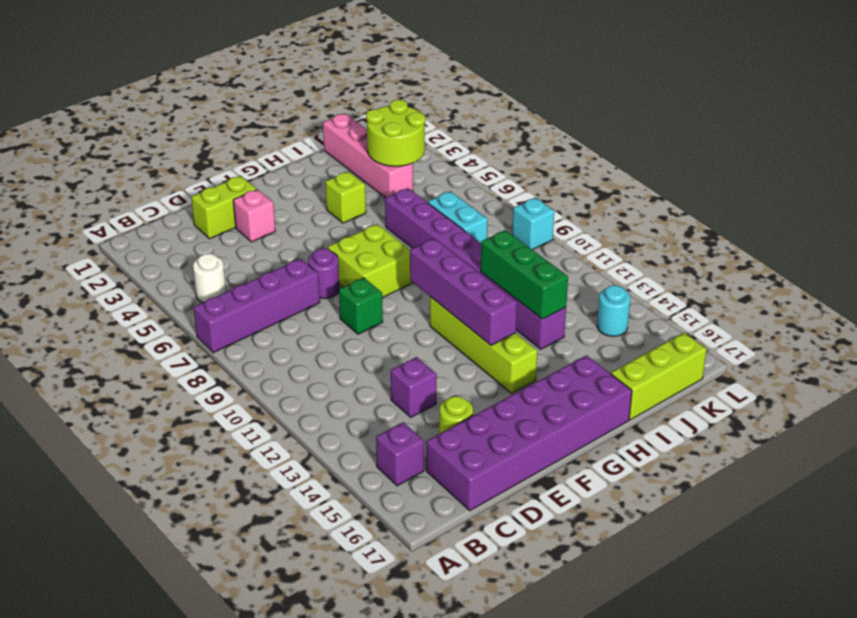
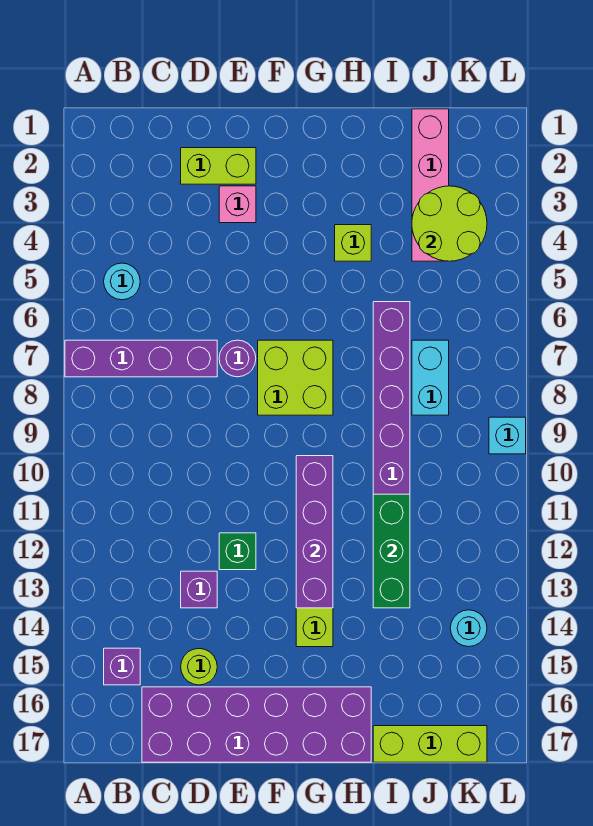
white 1x1 round brick [193,253,226,302] -> cyan 1x1 round brick [104,263,140,300]
green 1x1 brick [339,278,383,334] -> green 1x1 brick moved to [219,533,256,570]

